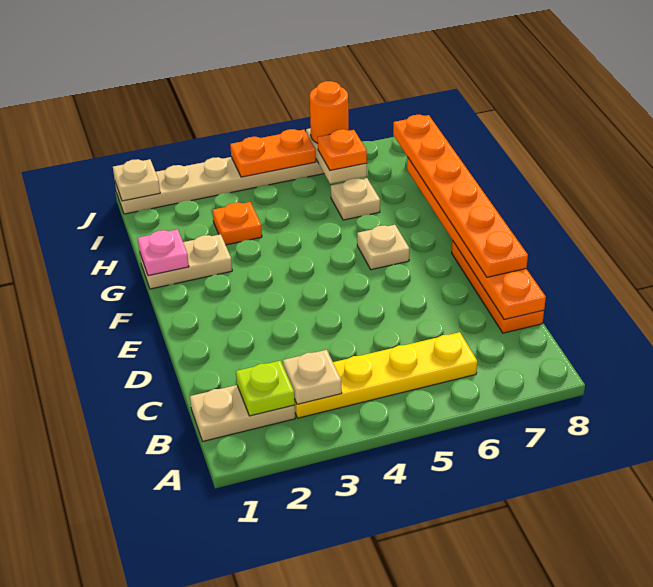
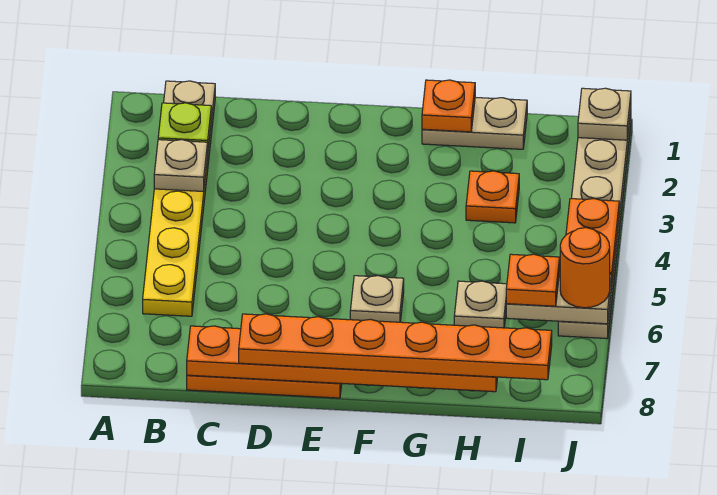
tan 1x2 plate [140,234,232,289] -> tan 1x2 plate turned to [422,97,527,149]
pink 1x1 plate [138,229,189,276] -> orange 1x1 plate [422,80,475,132]

